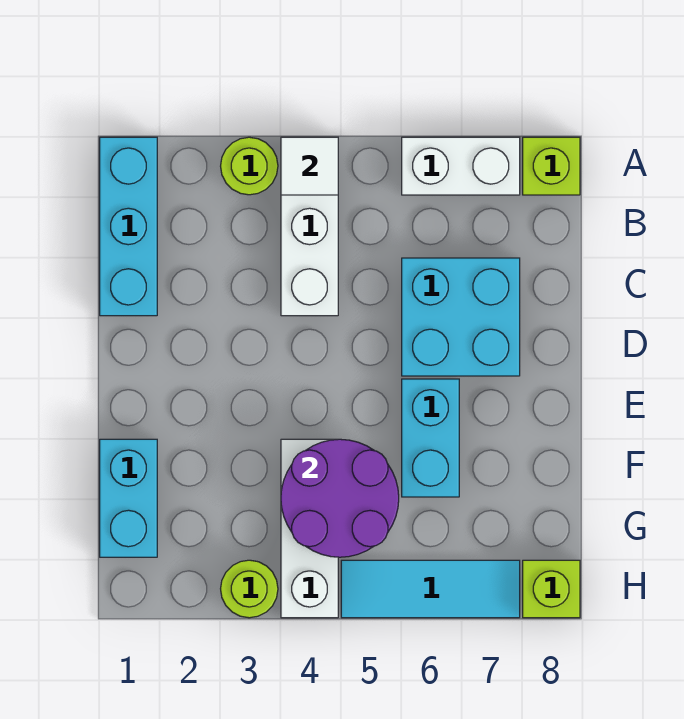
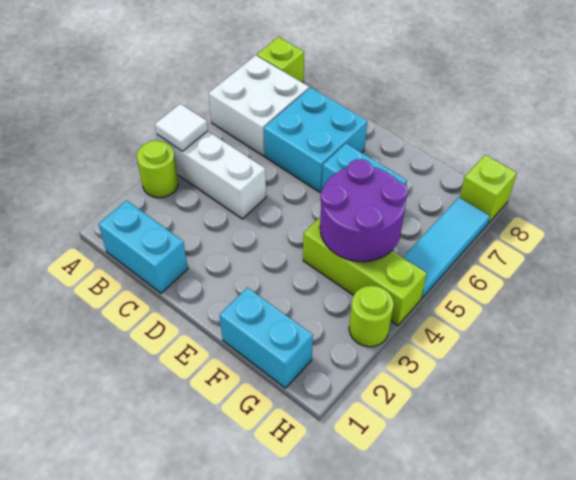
cyan 1x3 brick [100,137,157,316] -> cyan 1x2 brick [99,200,188,293]
white 1x2 brick [402,137,520,195] -> white 2x2 brick [209,55,309,156]
white 1x3 brick [281,439,338,618] -> lime 1x3 brick [303,216,427,326]

